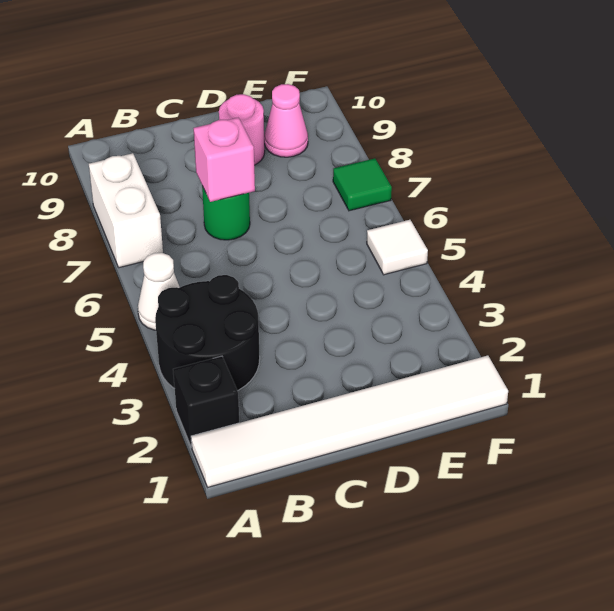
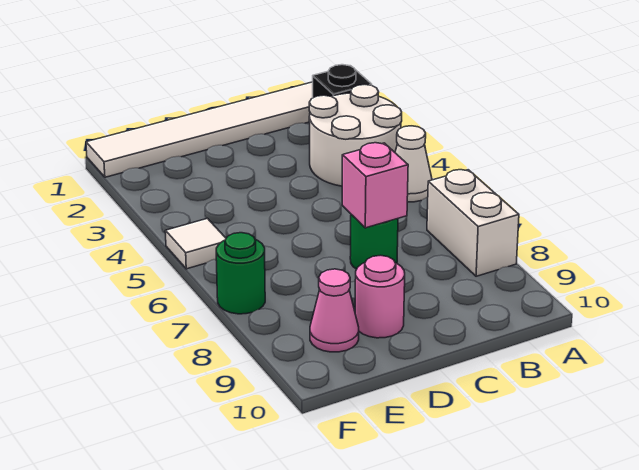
black 2x2 round brick [155,275,260,391] -> white 2x2 round brick [309,84,402,186]
green 1x1 tile [333,158,392,211] -> green 1x1 round brick [216,233,265,314]

